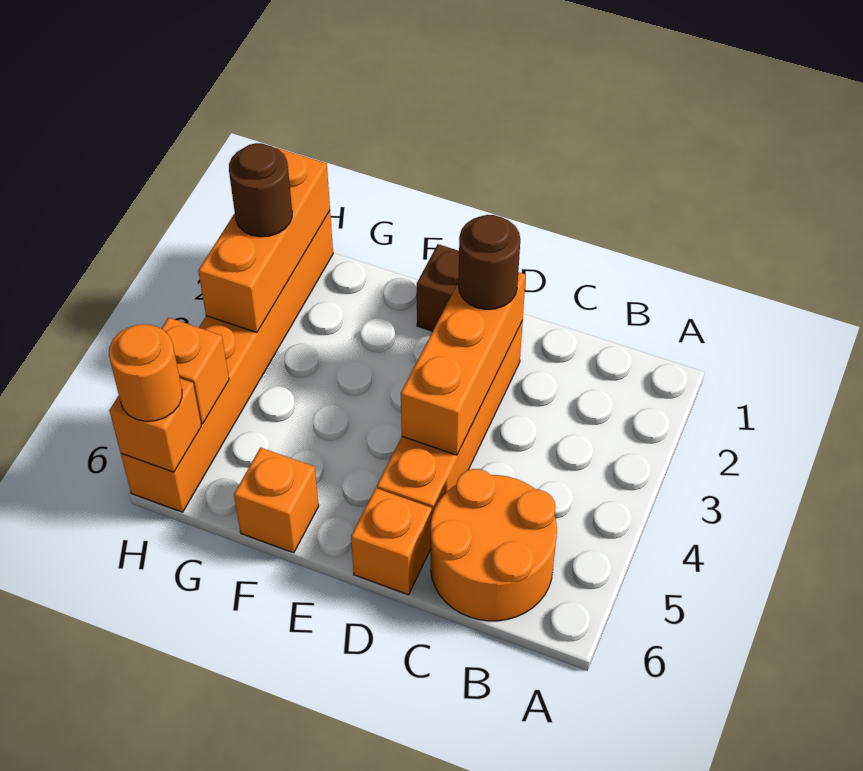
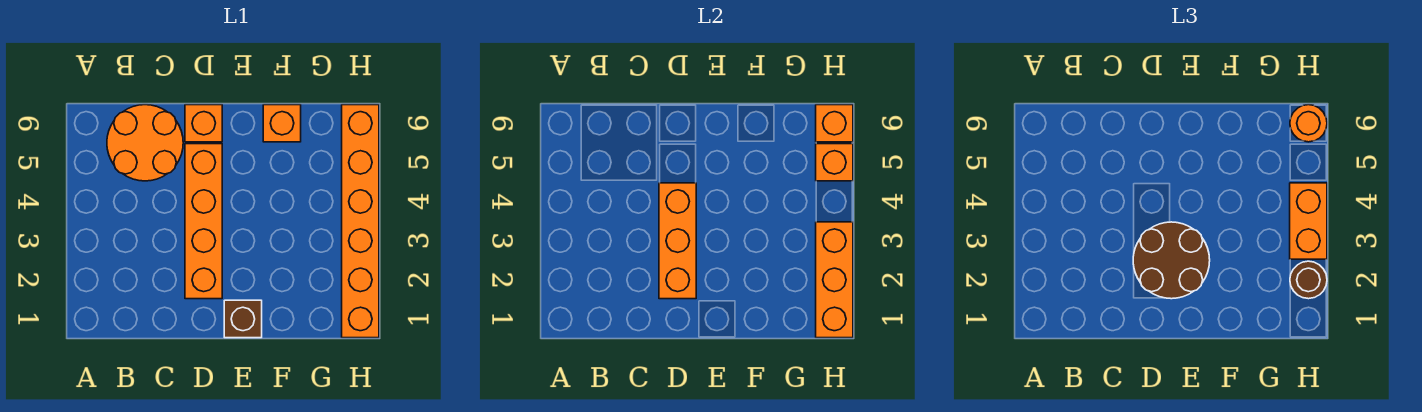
brown 1x1 round brick [458,215,520,309] -> brown 2x2 round brick [1133,222,1210,299]
none -> orange 1x2 brick [1290,183,1327,259]

